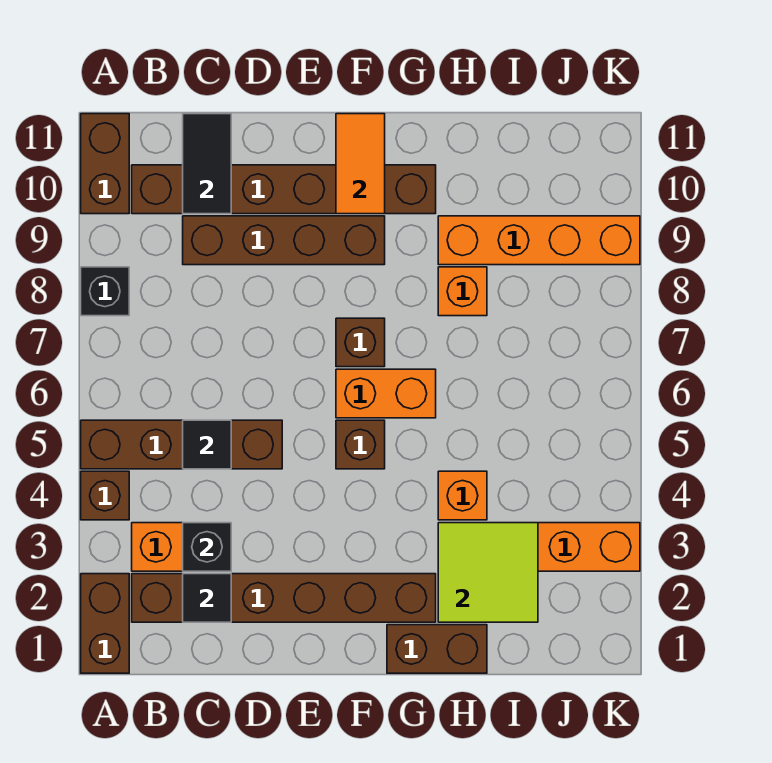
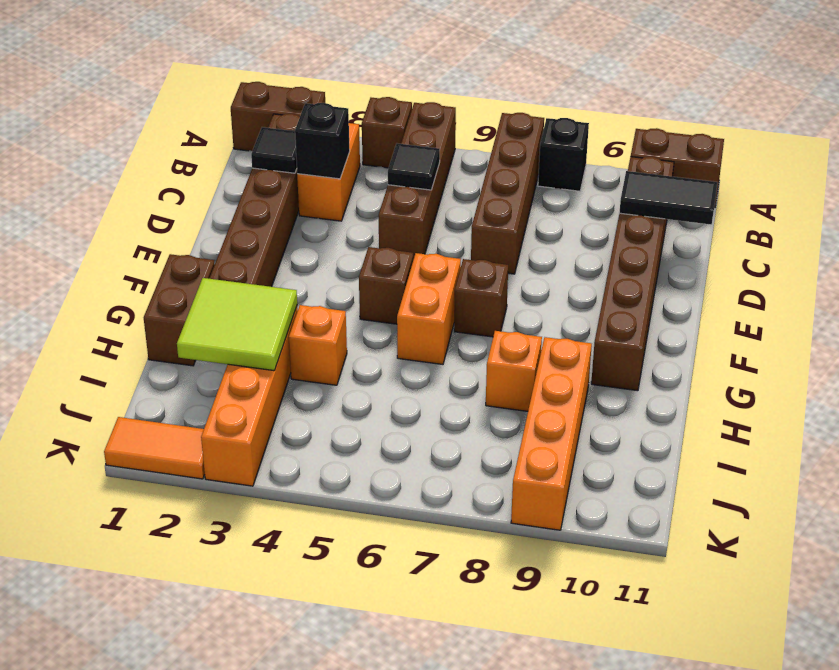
brown 1x4 brick [183,216,385,265] -> brown 1x4 brick moved to [471,113,544,274]
orange 1x2 tile [336,114,385,214] -> orange 1x2 tile moved to [104,417,205,479]

